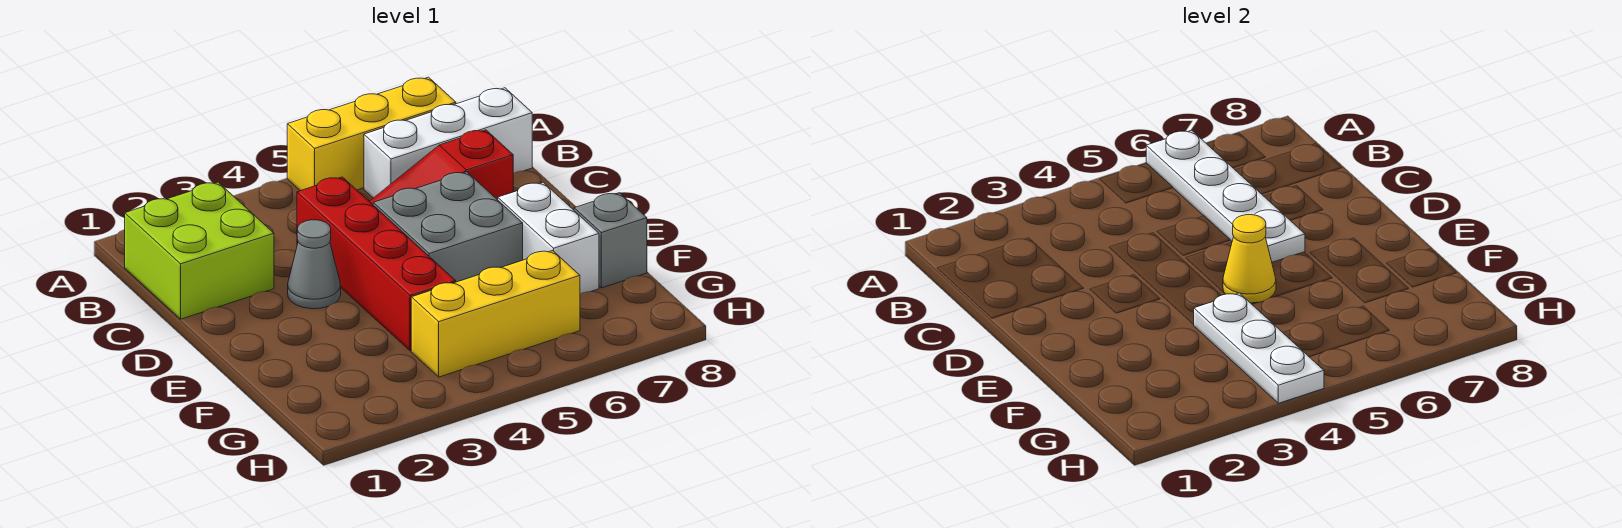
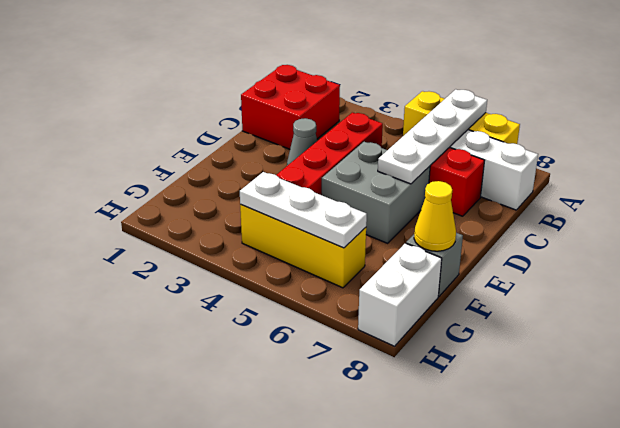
lime 2x2 brick [125,182,274,319] -> red 2x2 brick [241,65,340,149]
yellow 1x1 cone [1223,215,1276,303] -> yellow 1x1 cone moved to [414,181,456,251]
white 1x2 brick [498,182,599,294] -> white 1x2 brick moved to [358,243,442,346]
white 1x3 plate [1193,293,1324,403] -> white 1x3 plate turned to [240,172,367,248]

